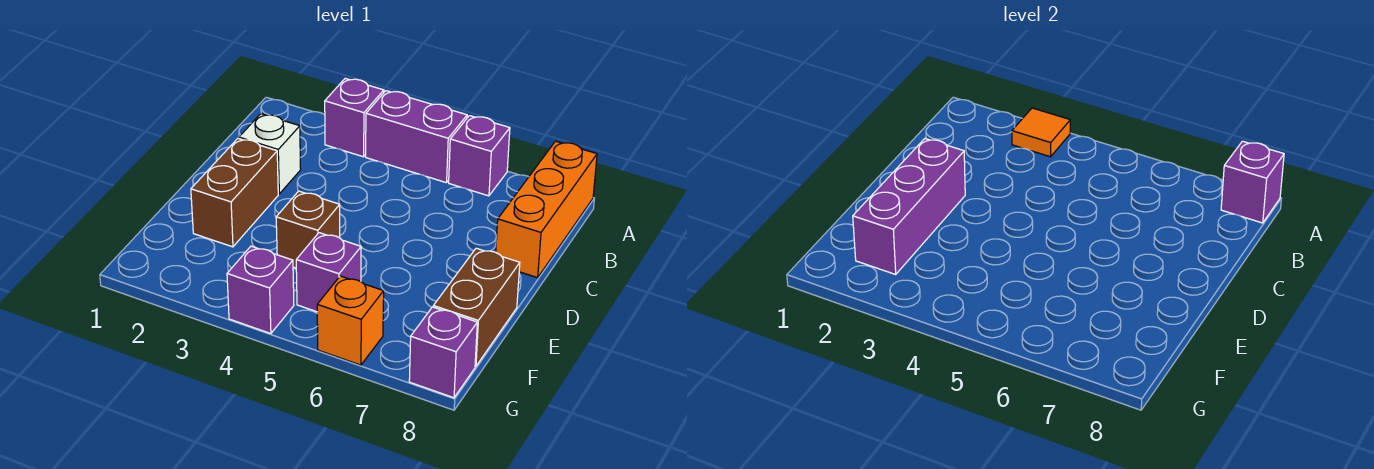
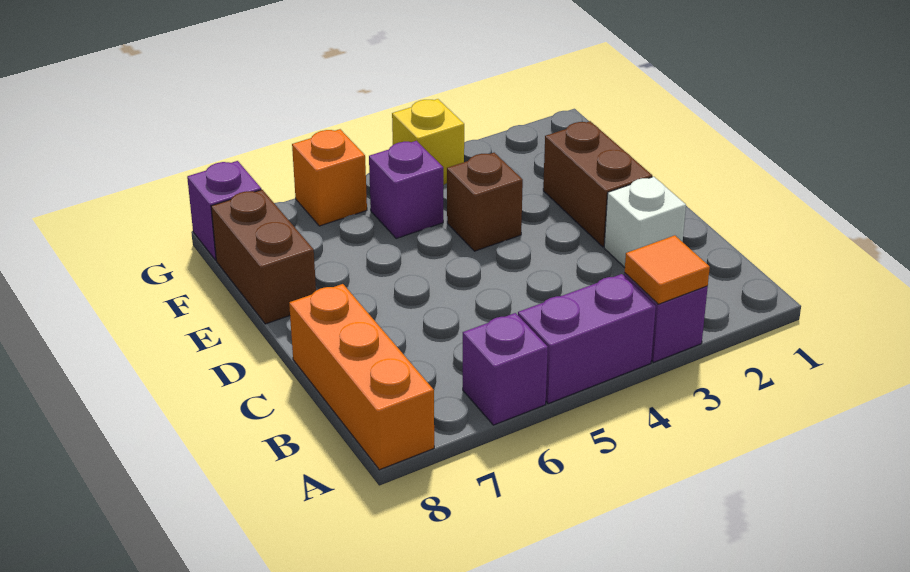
purple 1x1 brick [1221,141,1284,223] -> none
purple 1x3 brick [853,139,965,274] -> none
purple 1x1 brick [227,246,294,334] -> yellow 1x1 brick [392,99,464,185]

